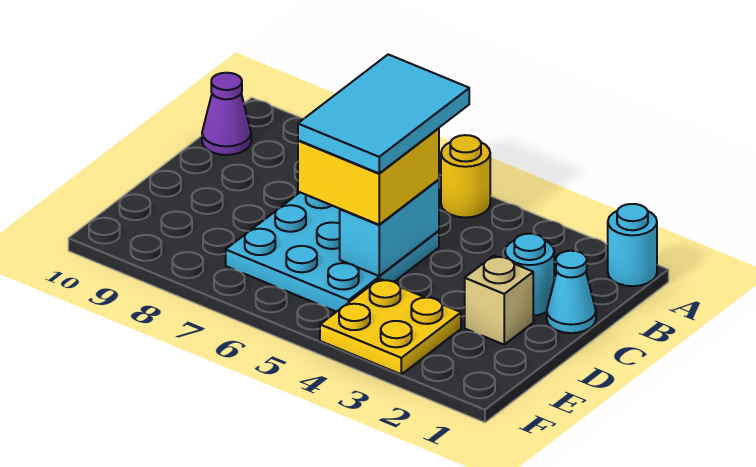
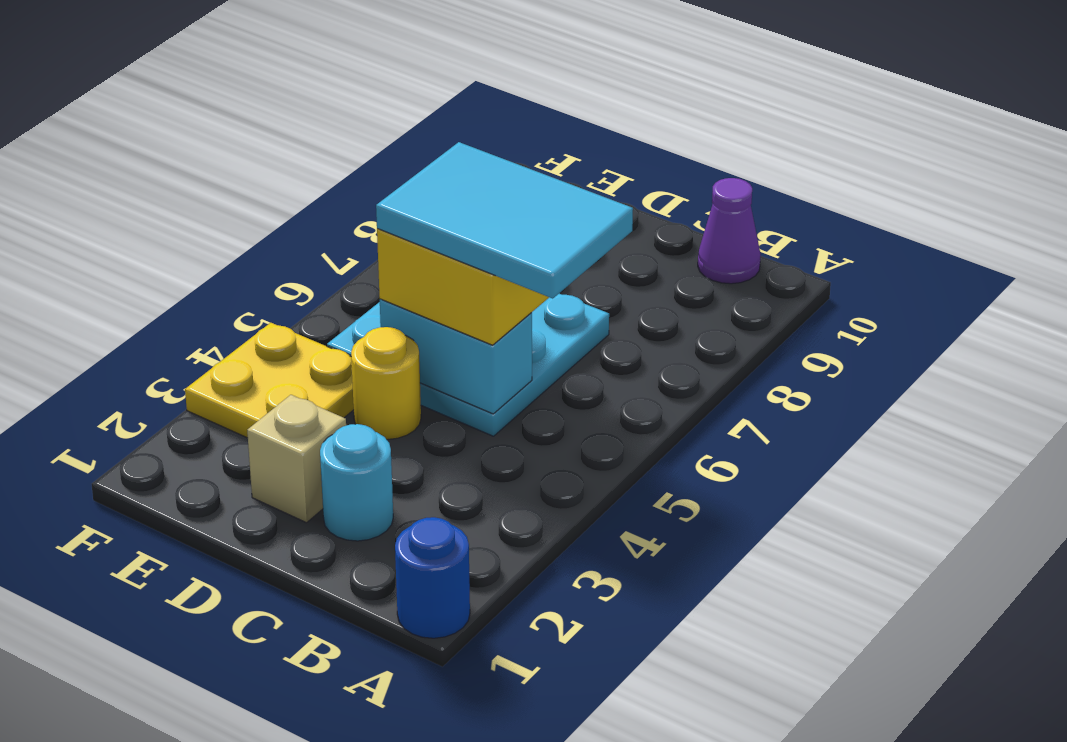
cyan 1x1 round brick [608,204,657,286] -> blue 1x1 round brick [395,517,470,638]
yellow 1x1 round brick [441,135,490,217] -> yellow 1x1 round brick moved to [351,327,421,440]
cyan 1x1 cone [547,251,596,333] -> none

